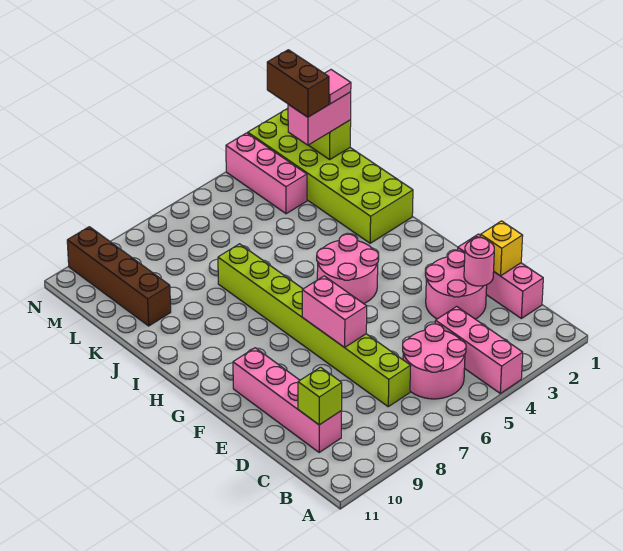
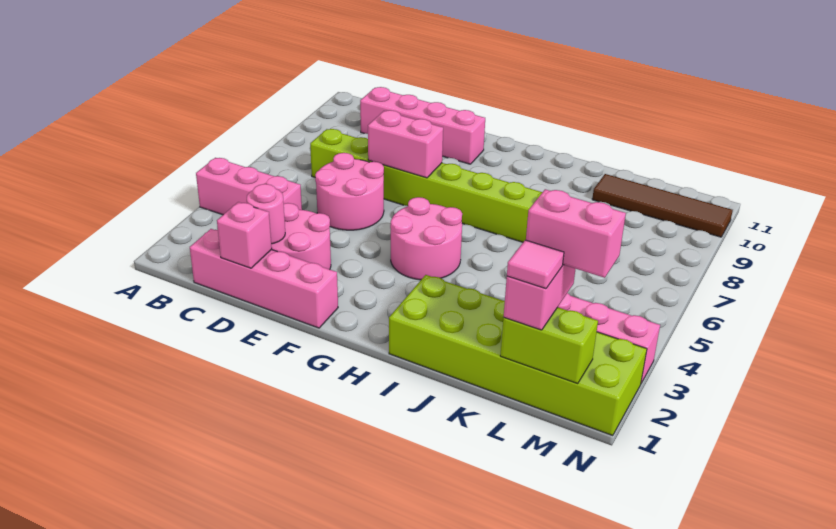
pink 2x2 round brick [403,324,466,399] -> pink 2x2 round brick moved to [315,153,384,230]
pink 1x3 brick [458,234,543,318] -> pink 1x4 brick [190,229,338,328]
lime 1x1 brick [298,367,342,425] -> none
yellow 1x1 brick [481,221,523,276] -> pink 1x1 brick [217,202,272,268]
brown 1x4 brick [67,227,171,326] -> brown 1x4 tile [592,174,733,237]
brown 1x2 brick [267,50,329,117] -> pink 1x2 brick [526,189,626,278]

